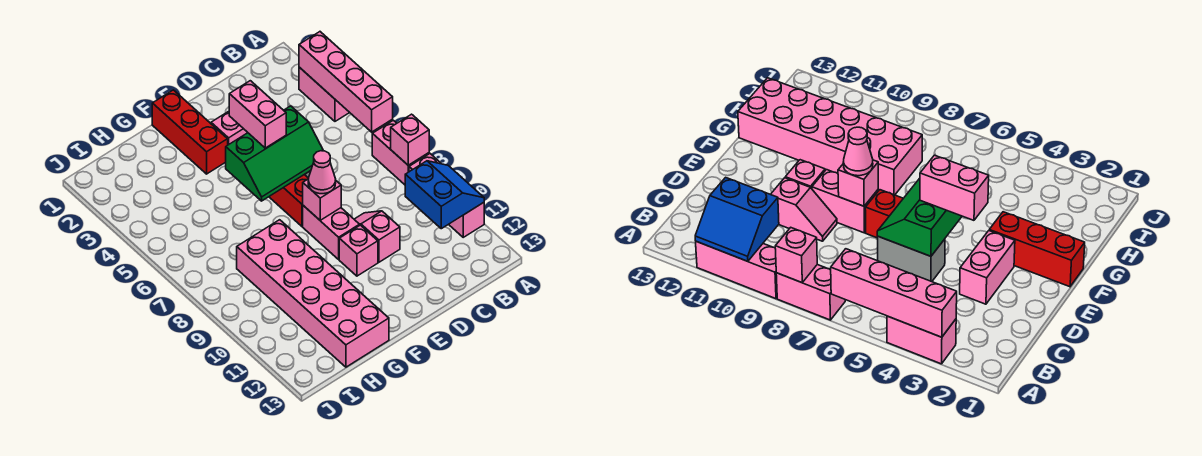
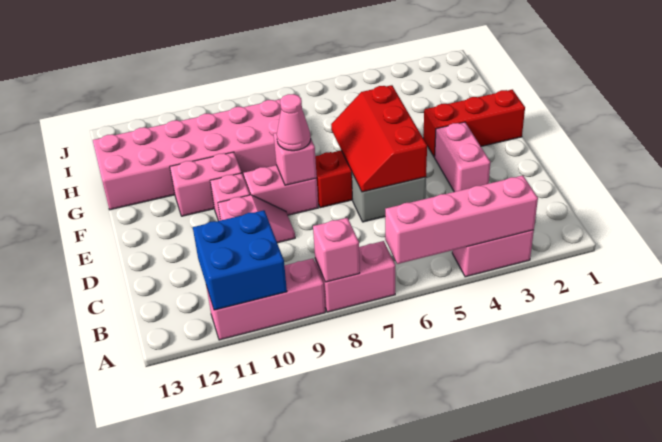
blue 2x2 slope [405,161,484,229] -> blue 2x2 brick [193,210,287,310]
green 2x3 slope [226,106,323,201] -> red 2x3 slope [331,85,427,192]
pink 1x2 brick [229,81,286,148] -> pink 1x2 brick moved to [170,152,242,216]

